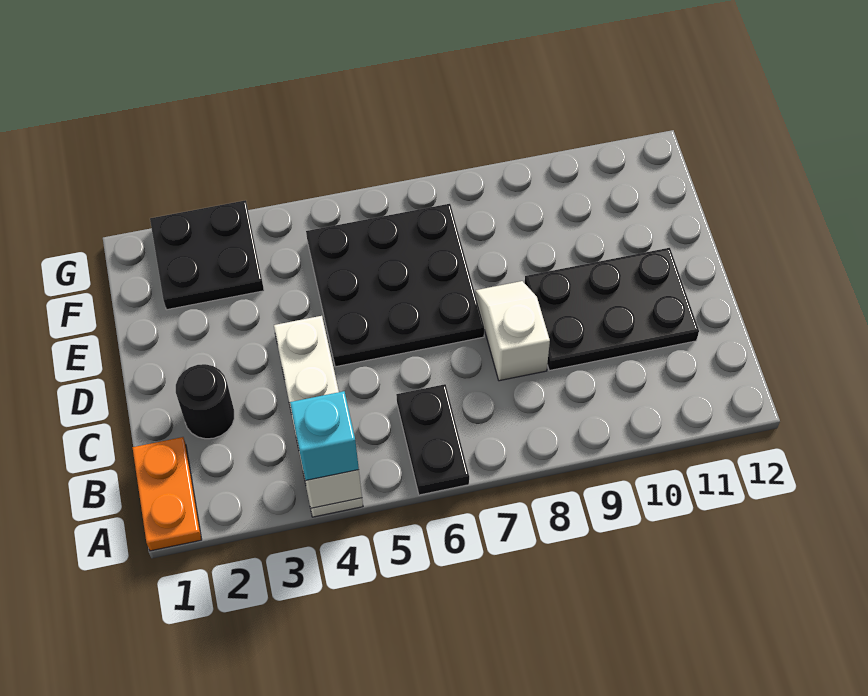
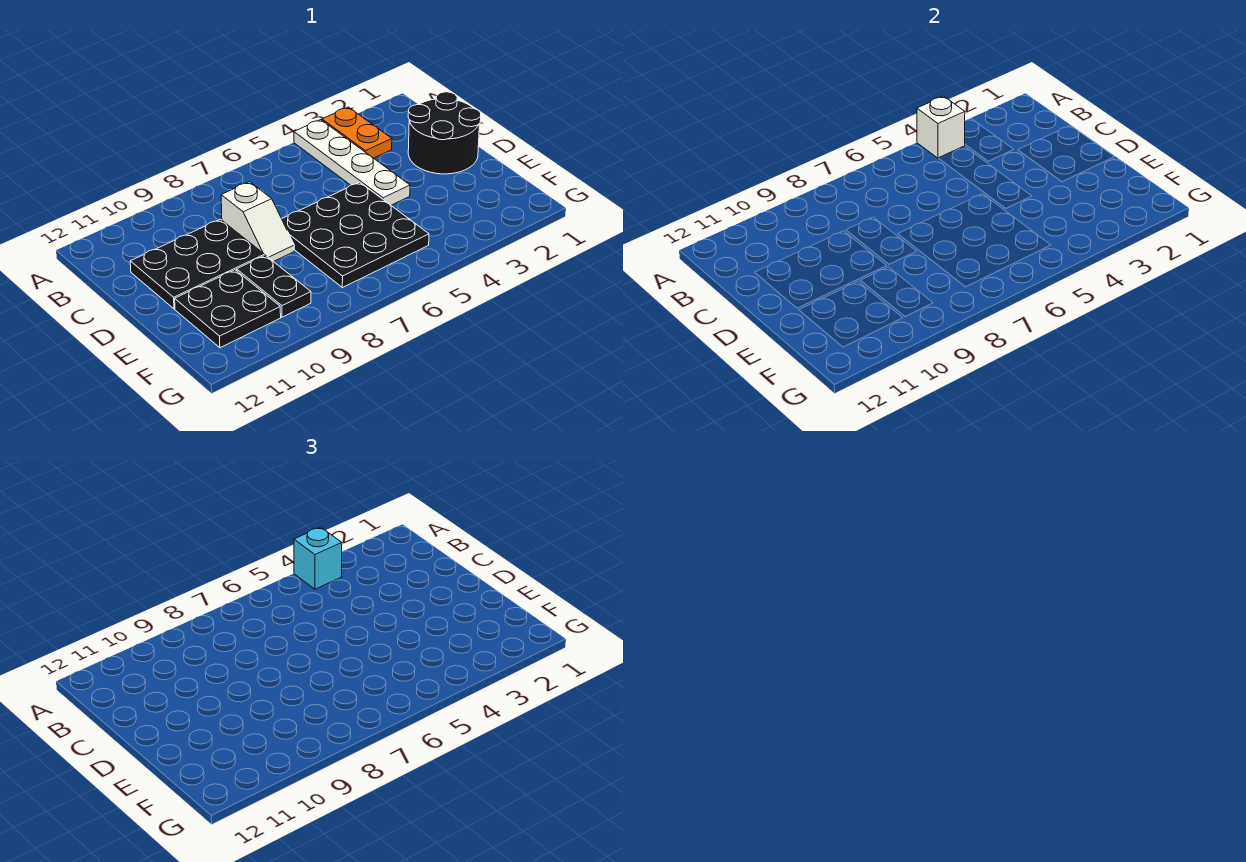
orange 1x2 plate [132,437,202,551] -> orange 1x2 plate moved to [322,107,392,158]
black 1x2 plate [396,384,469,495] -> black 1x2 plate moved to [237,255,311,317]
black 1x1 round brick [176,364,234,439] -> black 2x2 round brick [408,92,481,174]
black 2x2 plate [150,200,264,310] -> black 2x2 plate moved to [175,270,281,348]

